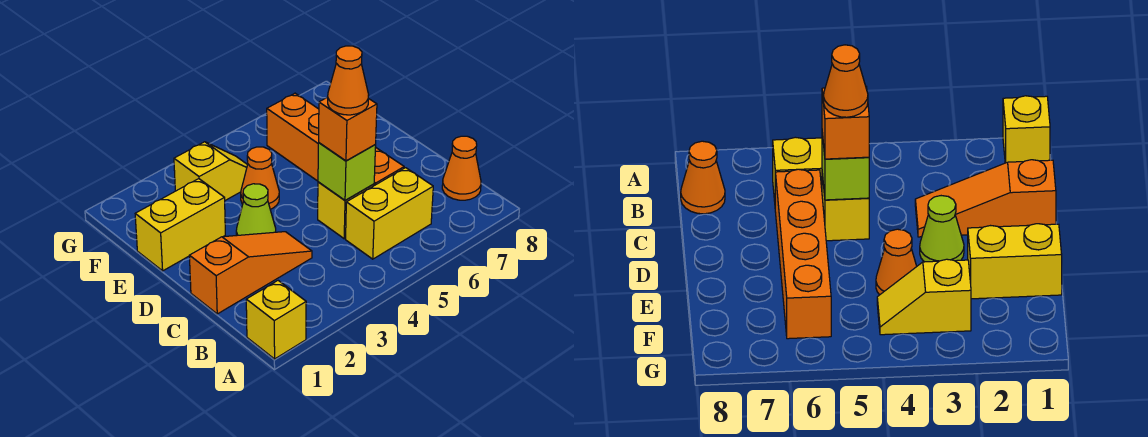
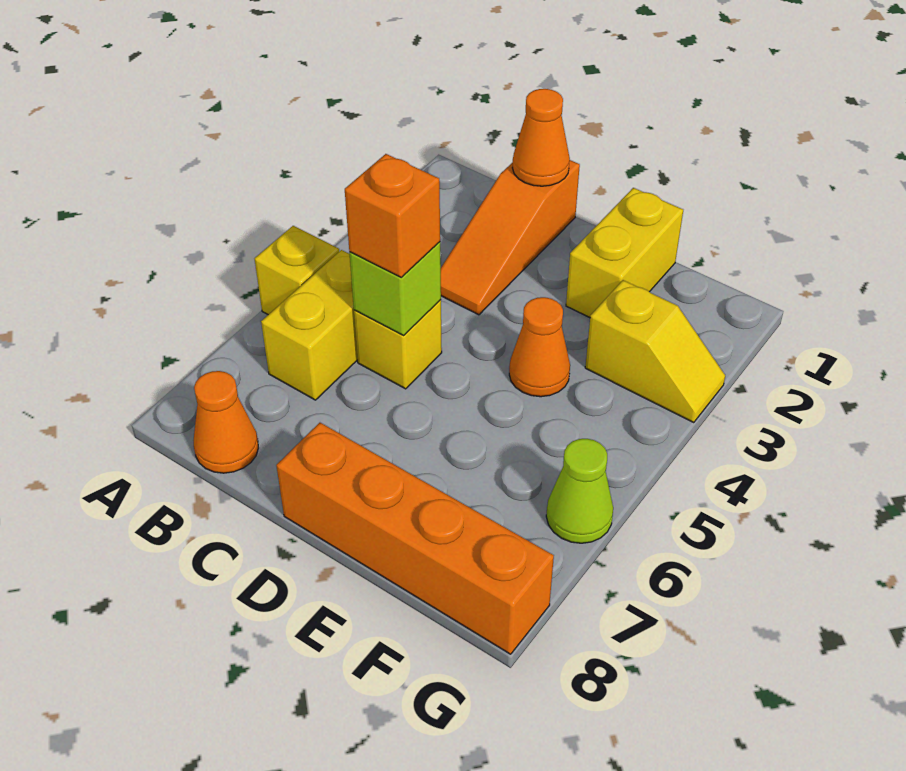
yellow 1x1 brick [246,281,306,359] -> yellow 1x1 brick moved to [255,226,339,315]
orange 1x1 cone [328,46,369,115] -> orange 1x1 cone moved to [512,89,570,186]
orange 1x4 brick [267,93,404,186] -> orange 1x4 brick moved to [276,423,554,654]
lime 1x1 cone [236,184,276,236] -> lime 1x1 cone moved to [546,439,613,543]
yellow 1x2 slope [174,142,247,200] -> yellow 1x2 slope turned to [585,280,725,423]

